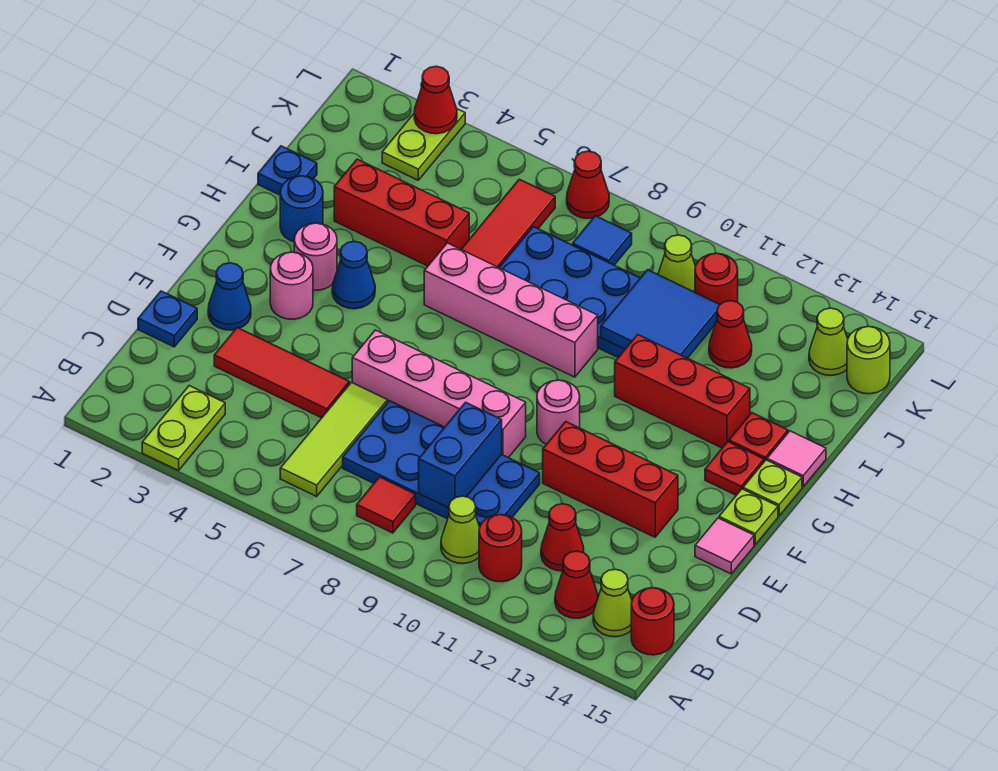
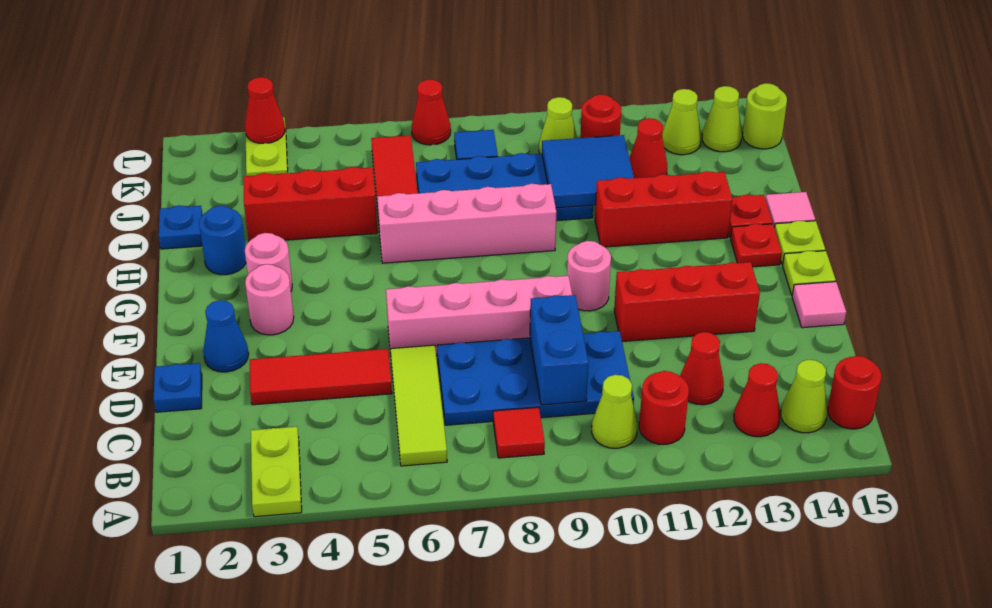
blue 1x1 cone [332,241,375,309] -> none
none -> lime 1x1 cone [662,89,701,155]

